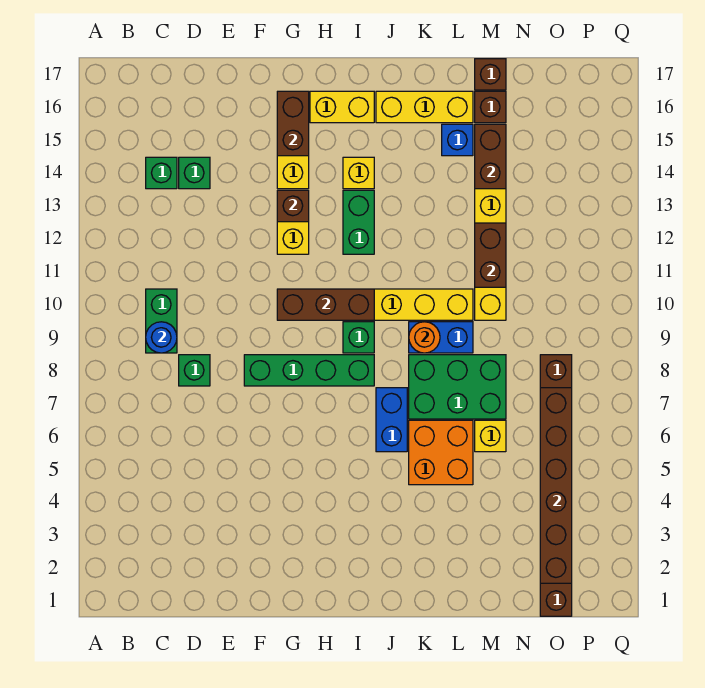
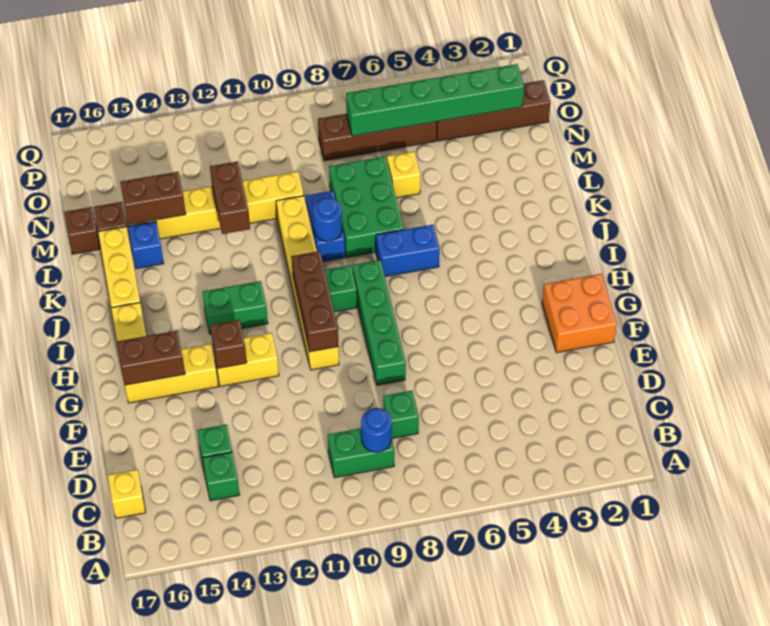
yellow 1x1 brick [343,157,374,189] -> yellow 1x1 brick moved to [108,469,146,518]
orange 2x2 brick [409,420,473,485] -> orange 2x2 brick moved to [542,274,617,353]
orange 1x1 round brick [409,322,440,353] -> blue 1x1 round brick [313,198,342,241]
brown 1x2 brick [475,223,506,287] -> brown 1x2 brick turned to [210,161,250,234]
brown 1x6 brick [540,388,572,583] -> green 1x6 brick [346,64,524,136]

